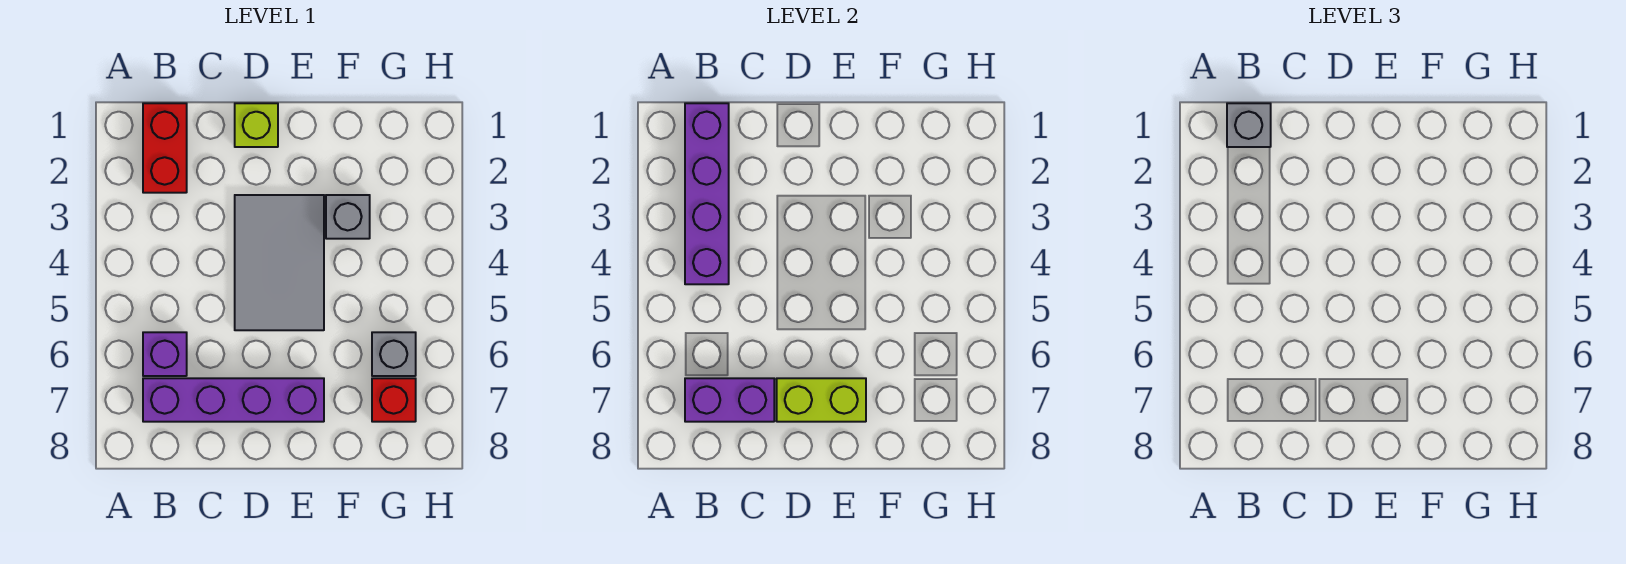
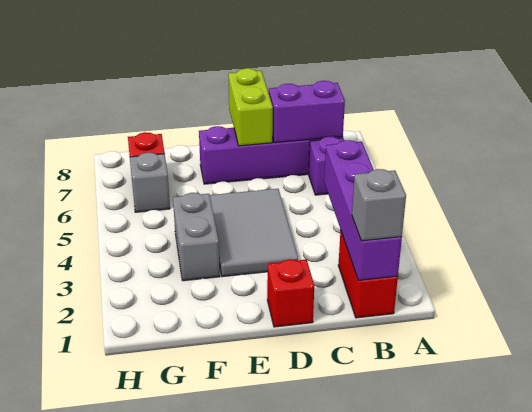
lime 1x1 brick [235,103,278,147] -> red 1x1 brick [267,259,314,327]
lime 1x2 brick [777,378,866,422] -> lime 1x2 brick turned to [228,68,273,146]
grey 1x1 brick [326,195,370,239] -> grey 1x2 brick [173,193,220,281]

